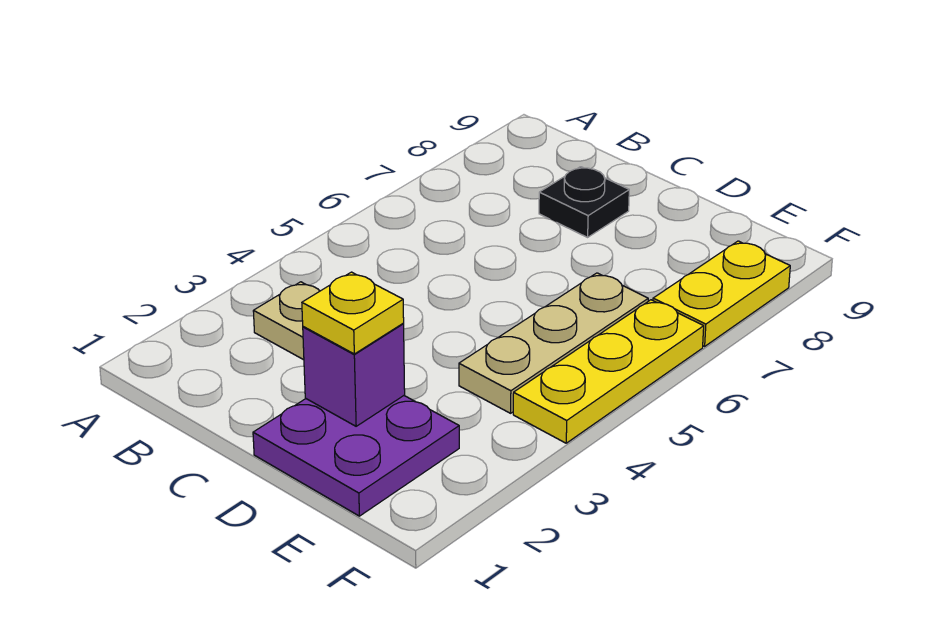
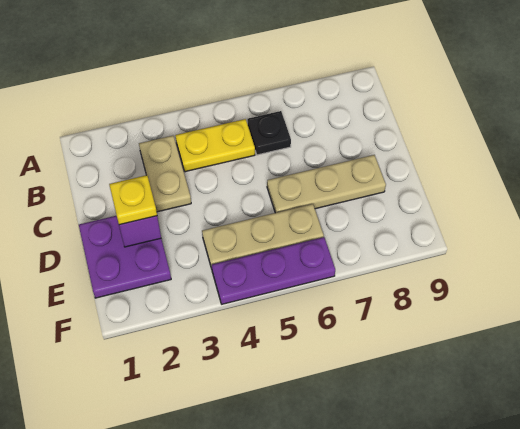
black 1x1 plate [539,167,629,237] -> black 1x1 plate moved to [247,111,291,155]
none -> tan 1x3 plate [267,155,386,213]
yellow 1x3 plate [513,300,704,443] -> purple 1x3 plate [211,237,335,304]
yellow 1x2 plate [653,241,790,346] -> yellow 1x2 plate moved to [175,119,255,172]

